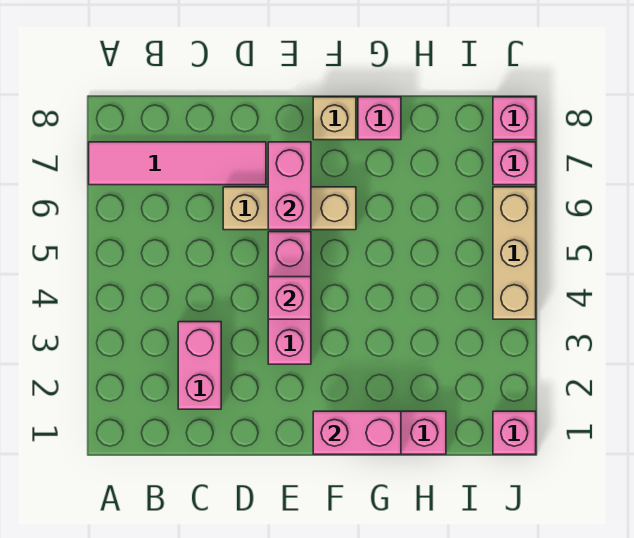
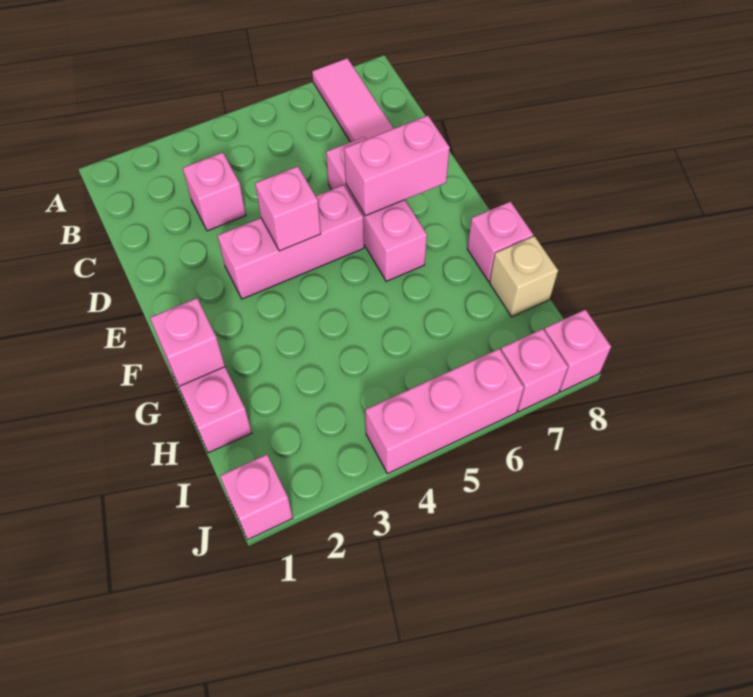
pink 1x2 brick [178,322,221,409] -> pink 1x1 brick [183,152,246,231]
tan 1x3 brick [223,187,356,230] -> pink 1x3 brick [326,137,427,281]
pink 1x2 brick [313,411,401,454] -> pink 1x1 brick [150,298,225,386]
tan 1x1 brick [313,97,356,140] -> tan 1x1 brick moved to [490,236,558,317]
tan 1x3 brick [493,187,536,319] -> pink 1x3 brick [365,349,524,474]

